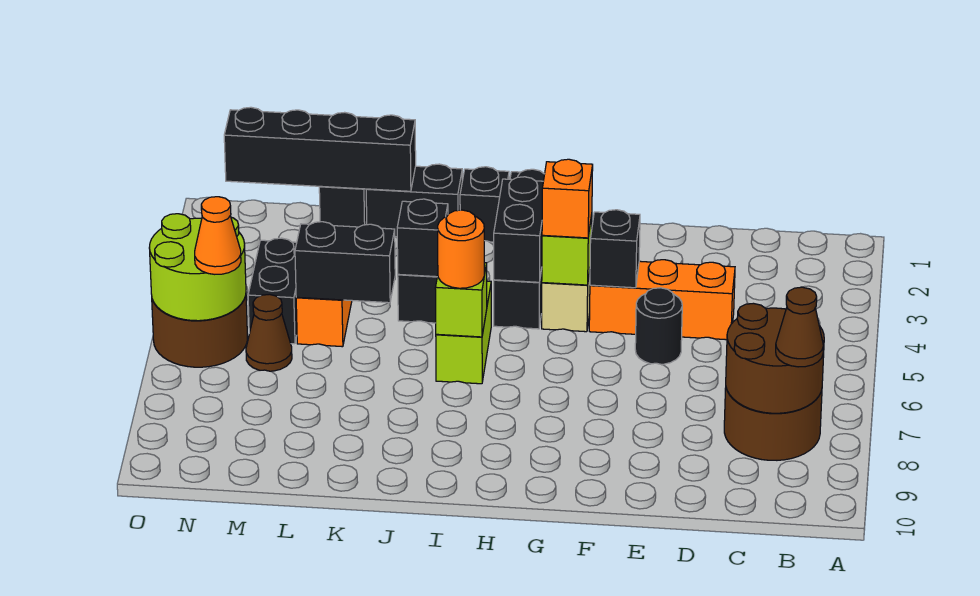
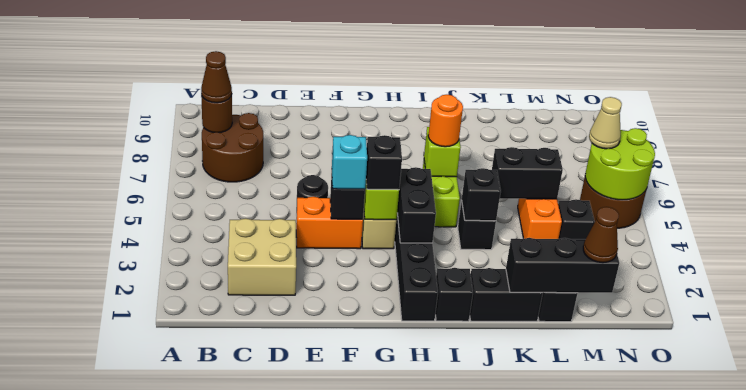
brown 2x2 round brick [726,303,824,413] -> brown 1x1 round brick [201,95,232,133]
none -> tan 2x2 brick [228,218,296,295]
orange 1x3 brick [589,260,735,340] -> orange 1x2 brick [296,197,363,249]
none -> cyan 1x1 brick [332,135,367,189]
orange 1x1 brick [542,159,593,238] -> black 1x1 brick [366,135,402,190]
black 1x4 brick [224,107,416,191] -> black 1x3 brick [506,238,619,293]
black 1x2 brick [248,238,297,344] -> black 1x1 brick [558,199,595,239]
brown 1x1 cone [246,294,292,371] -> brown 1x1 cone moved to [583,207,619,263]
orange 1x1 cone [195,197,241,274] -> tan 1x1 cone [589,97,622,149]

